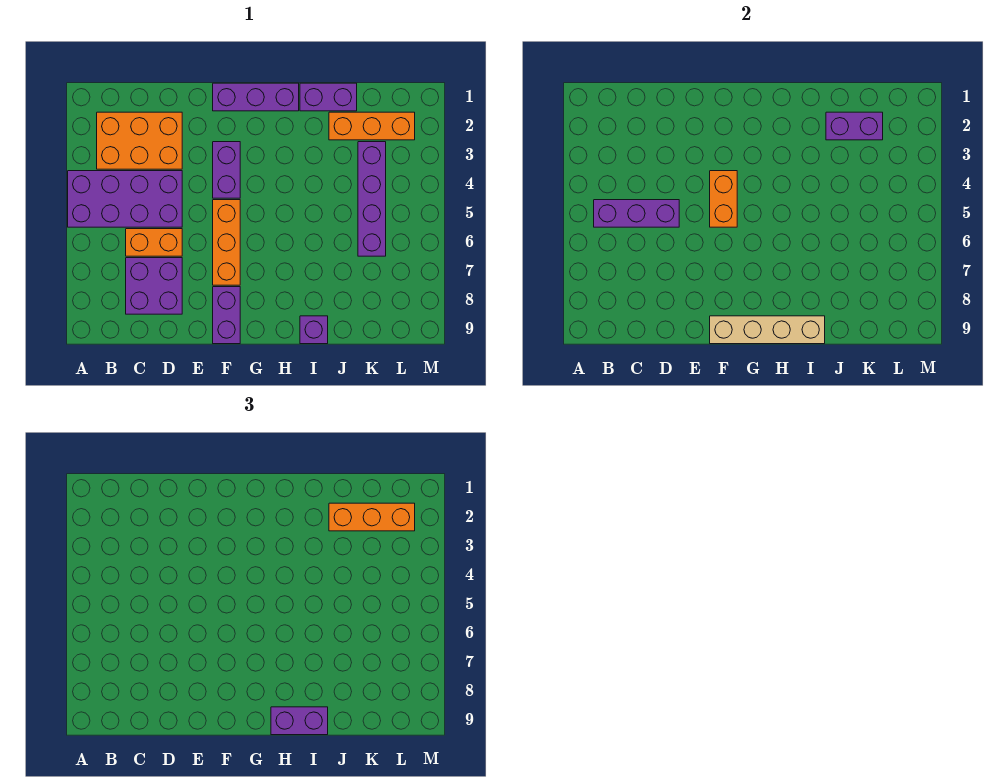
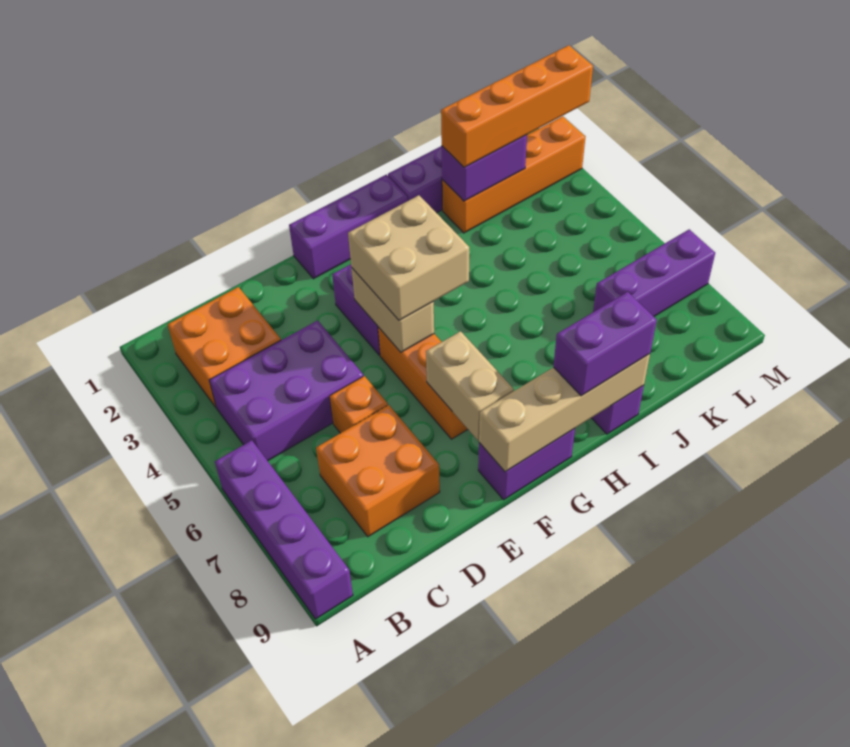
purple 2x4 brick [68,171,182,227] -> purple 2x3 brick [209,320,363,461]
orange 2x3 brick [97,112,182,169] -> orange 2x2 brick [168,287,281,407]
purple 1x3 brick [594,200,679,227] -> purple 1x3 brick moved to [593,229,715,317]
orange 1x2 brick [126,229,182,256] -> orange 1x1 brick [330,376,388,433]
purple 2x2 brick [126,258,182,314] -> orange 2x2 brick [316,405,440,537]
orange 1x2 brick [710,171,737,227] -> tan 1x2 brick [352,268,434,352]
none -> tan 2x2 brick [348,195,469,320]
none -> tan 1x2 brick [426,331,514,440]
purple 1x2 brick [213,287,240,344] -> purple 1x2 brick turned to [478,429,575,500]
orange 1x3 brick [329,112,415,140] -> orange 1x4 brick [442,116,585,233]
orange 1x3 brick [329,503,415,531] -> orange 1x4 brick [441,45,593,167]
purple 1x4 brick [358,142,386,256] -> purple 1x4 brick moved to [215,440,353,619]

